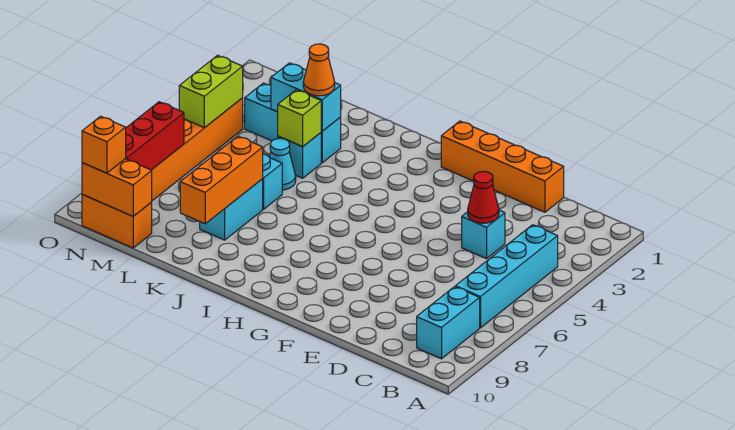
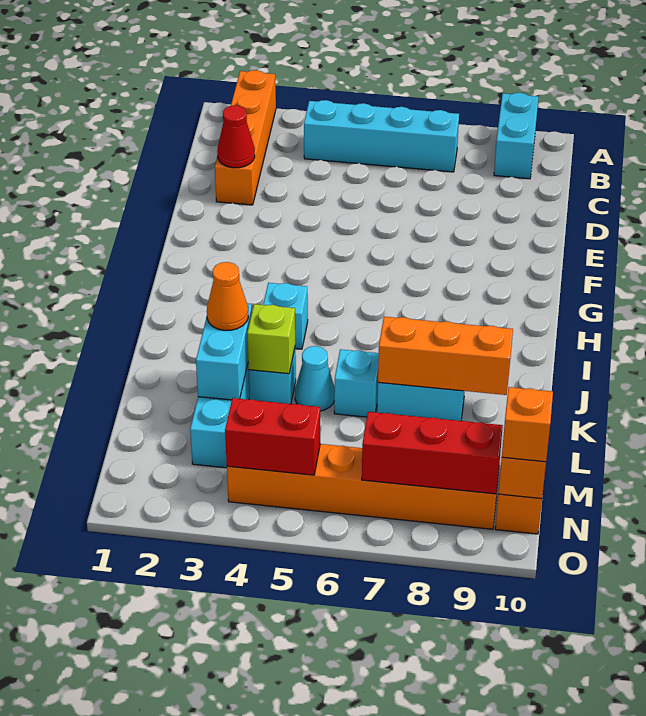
cyan 1x2 brick [417,287,480,359] -> cyan 1x2 brick turned to [494,93,538,179]
orange 1x4 brick [441,121,564,212] -> orange 1x4 brick moved to [215,70,276,205]
cyan 1x1 brick [462,210,505,259] -> cyan 1x1 brick moved to [263,283,308,349]
red 1x1 cone [468,171,499,223] -> red 1x1 cone moved to [217,105,255,168]
lime 1x2 brick [179,55,243,128] -> red 1x2 brick [225,398,320,475]

